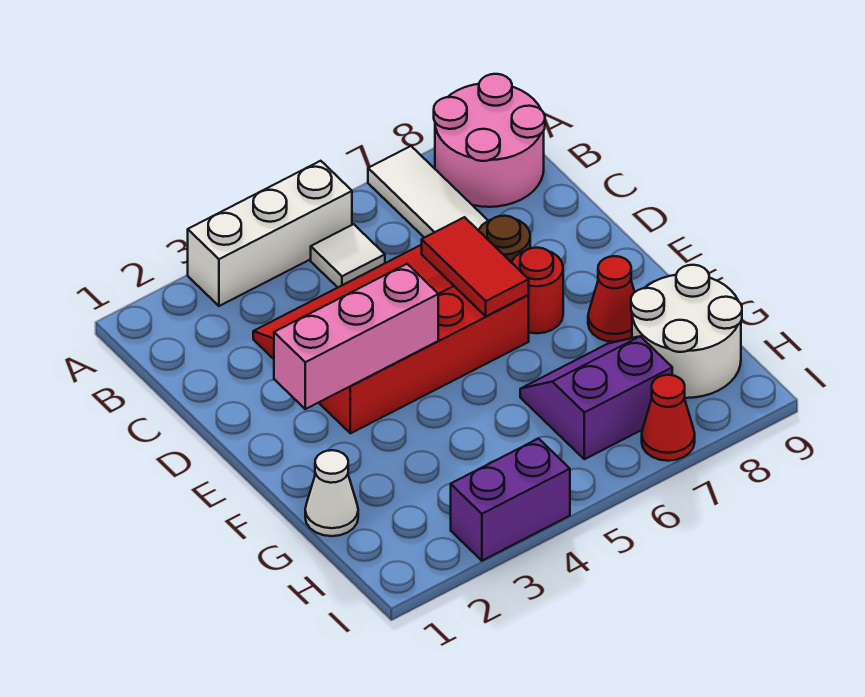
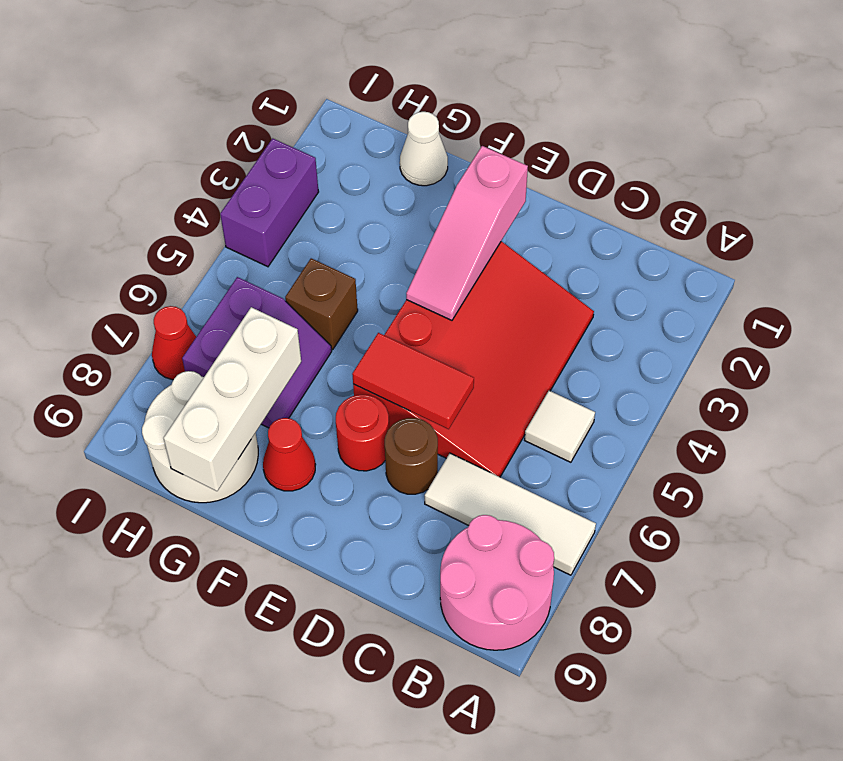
white 1x3 brick [188,161,352,306] -> white 1x3 brick moved to [163,307,301,491]
pink 1x3 brick [274,264,438,409] -> pink 1x3 slope [406,146,528,320]
none -> brown 1x1 brick [285,258,358,350]

